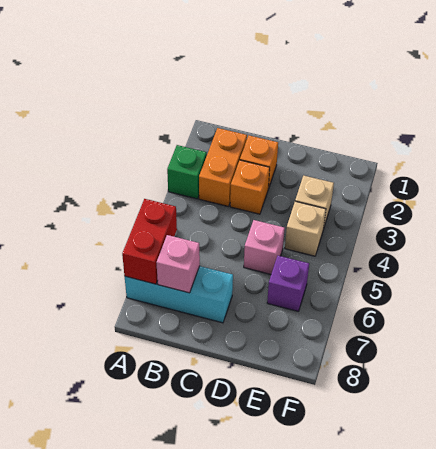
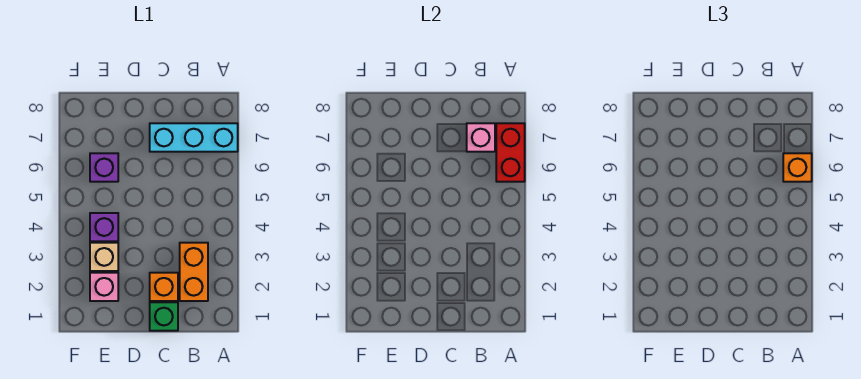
green 1x1 brick [167,145,207,199] -> green 1x1 brick moved to [150,302,178,331]
orange 1x1 brick [230,160,270,214] -> orange 1x1 brick moved to [783,153,812,182]
pink 1x1 brick [244,220,285,274] -> pink 1x1 brick moved to [90,273,118,301]
tan 1x1 brick [285,201,326,256] -> purple 1x1 brick [90,213,118,241]

